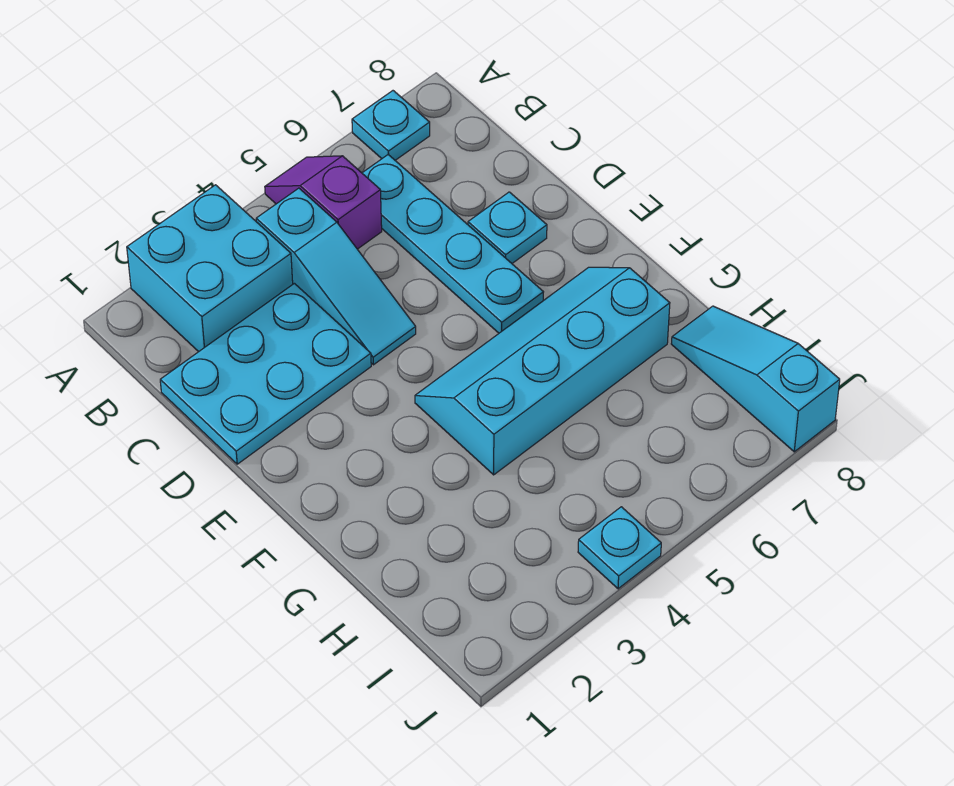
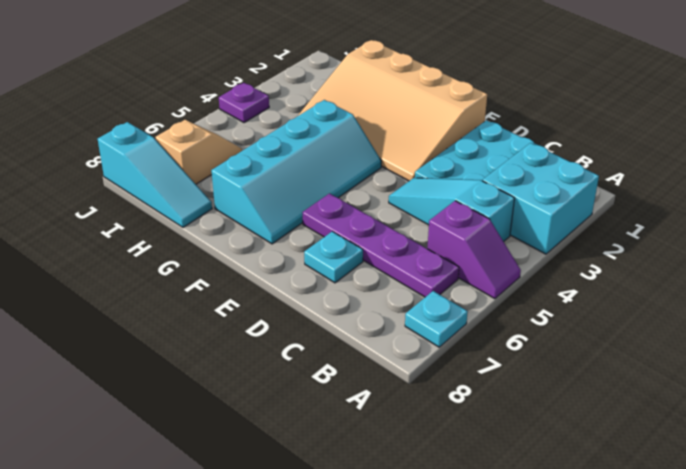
cyan 1x4 plate [362,155,543,333] -> purple 1x4 plate [303,193,459,297]
none -> tan 3x4 slope [299,40,487,181]
none -> tan 1x2 slope [156,120,242,184]
cyan 1x1 plate [578,507,661,589] -> purple 1x1 plate [219,83,269,123]

